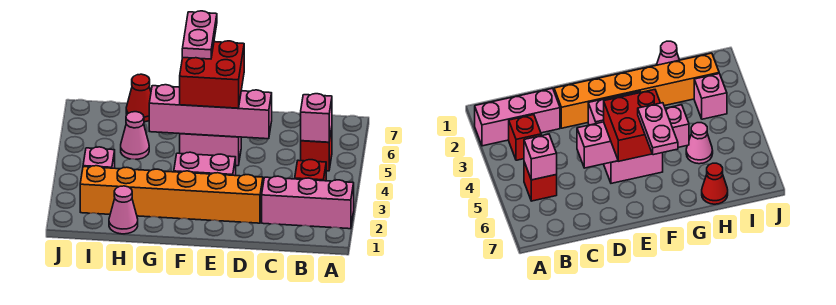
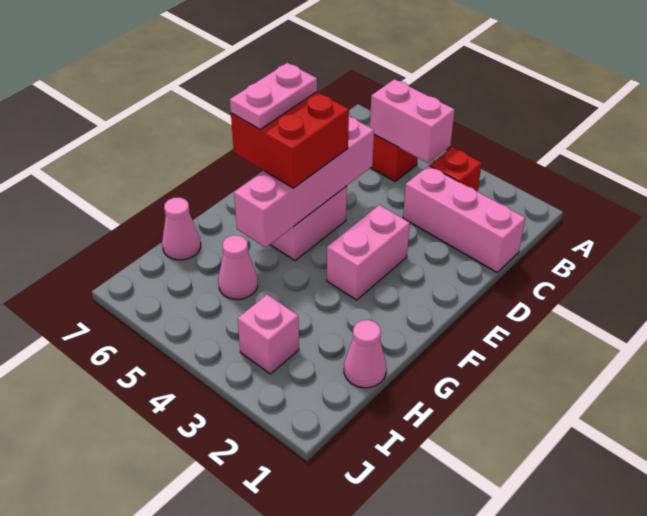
pink 1x3 brick [262,176,354,229] -> pink 1x3 brick turned to [403,166,525,272]
pink 1x1 brick [301,94,332,142] -> pink 1x2 brick [370,79,455,163]
orange 1x6 brick [80,166,263,223] -> none
pink 1x2 plate [182,11,217,59] -> pink 1x2 plate turned to [230,63,317,129]
red 1x1 cone [126,74,151,122] -> pink 1x1 cone [162,198,201,260]

